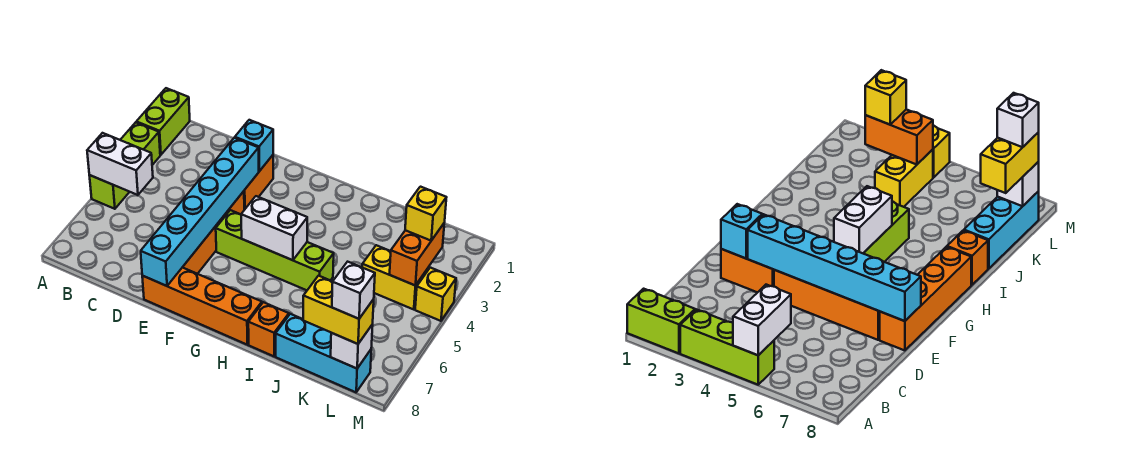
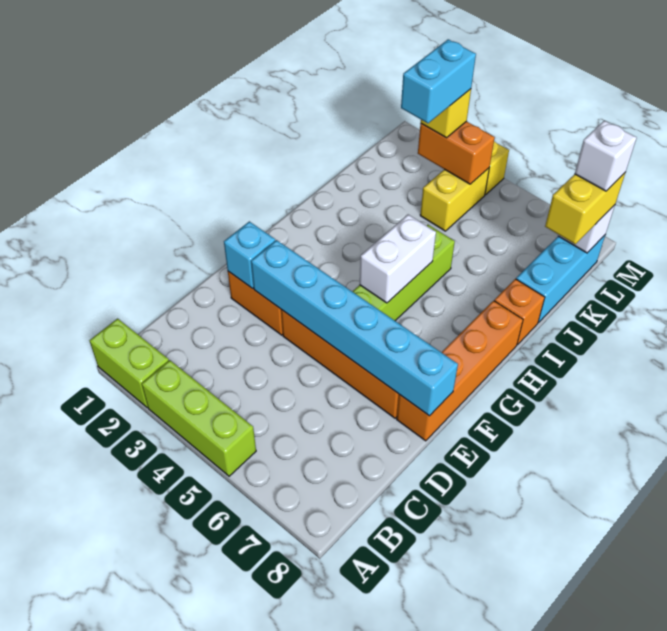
white 1x2 brick [87,133,153,195] -> none
none -> cyan 1x2 brick [401,39,476,123]

